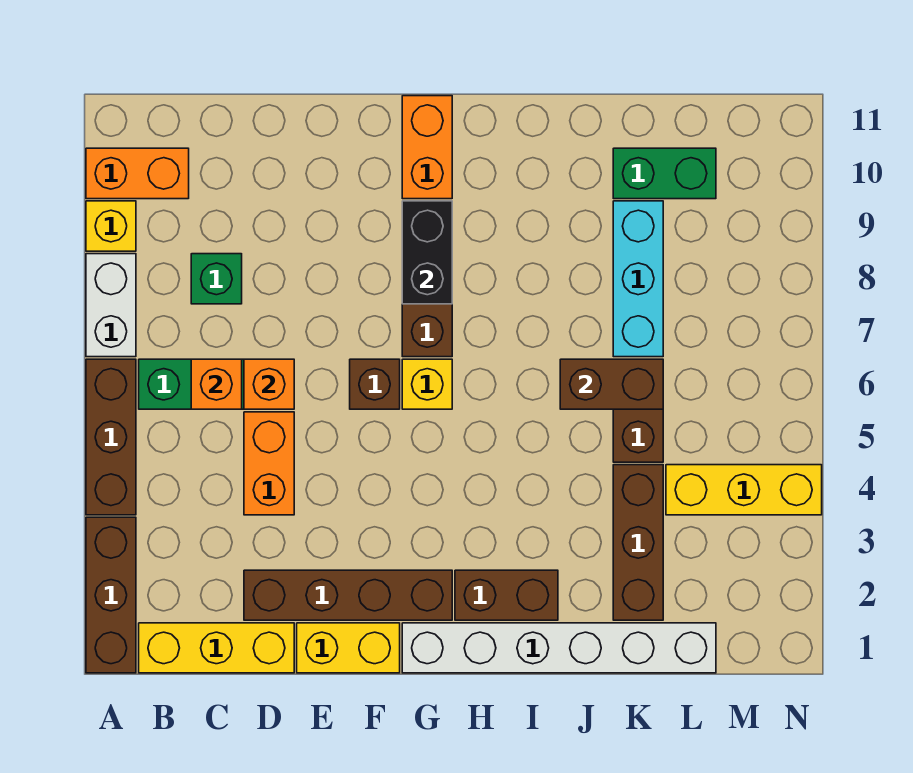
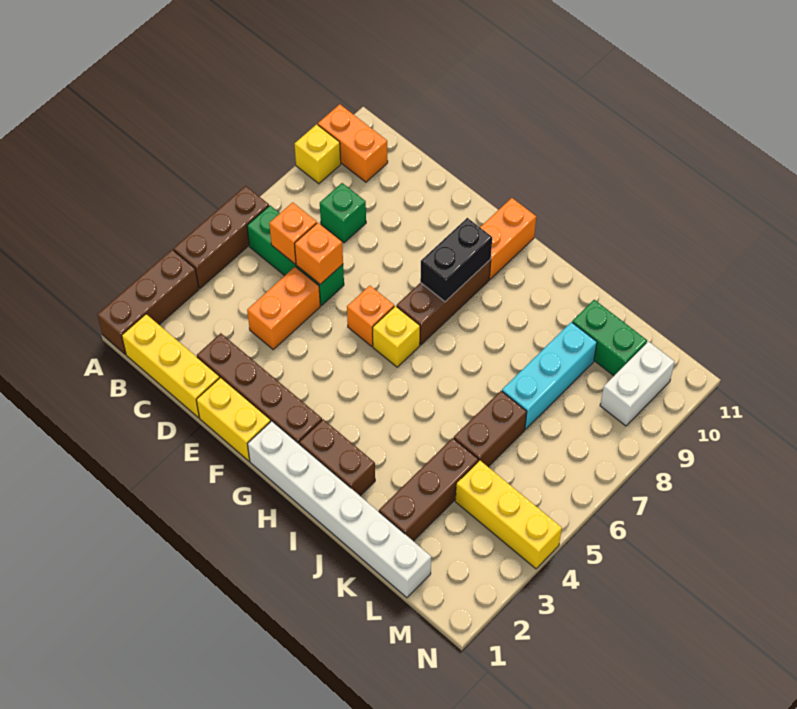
white 1x2 brick [86,254,136,357] -> white 1x2 brick moved to [600,341,675,426]
brown 1x1 brick [350,359,400,409] -> orange 1x1 brick [347,286,394,346]
brown 1x2 brick [560,359,663,409] -> none

